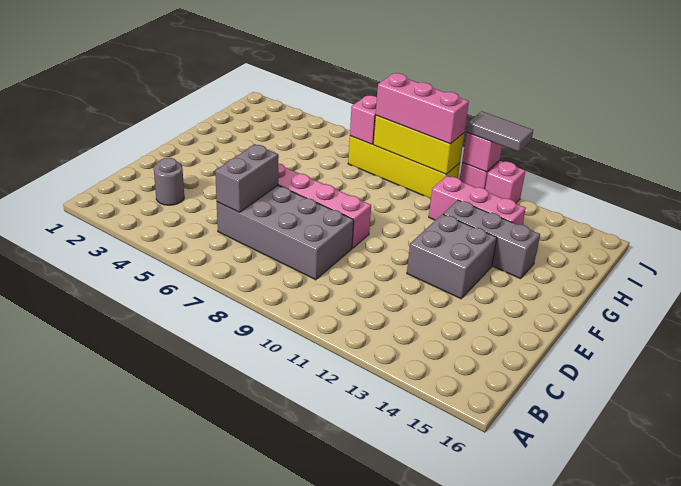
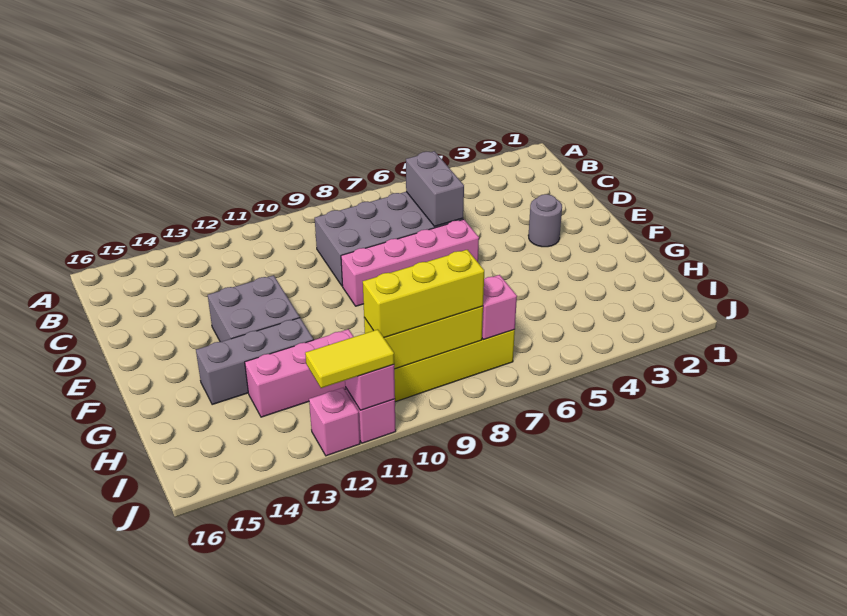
grey 1x1 round brick [154,158,184,205] -> grey 1x1 round brick moved to [528,194,562,247]
pink 1x3 brick [376,73,469,144] -> yellow 1x3 brick [363,250,484,337]
grey 1x2 tile [467,111,533,152] -> yellow 1x2 tile [305,330,394,388]

